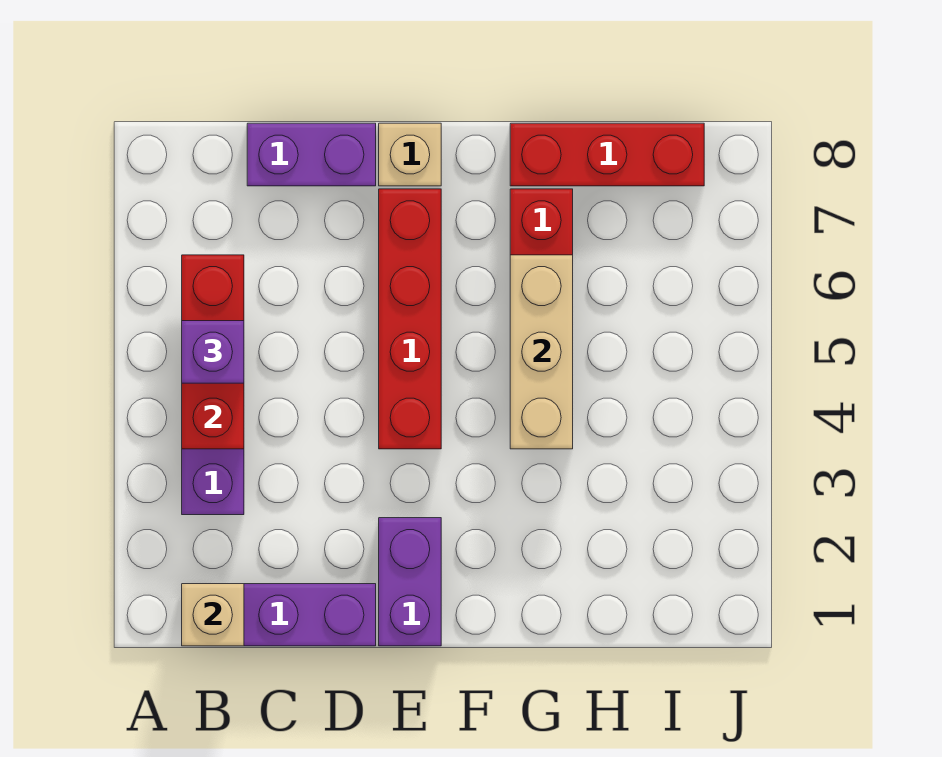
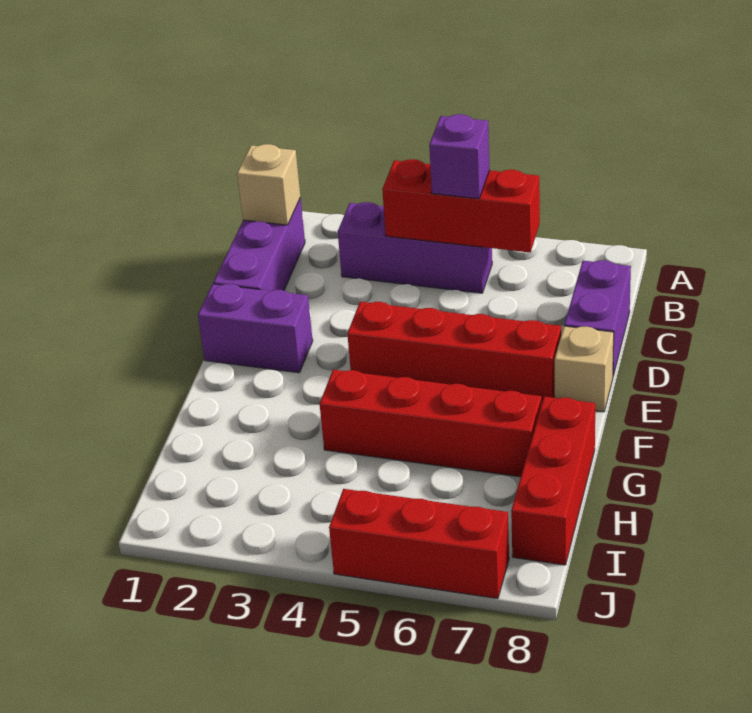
tan 1x3 brick [510,255,573,449] -> none
none -> red 1x3 brick [329,489,509,599]

